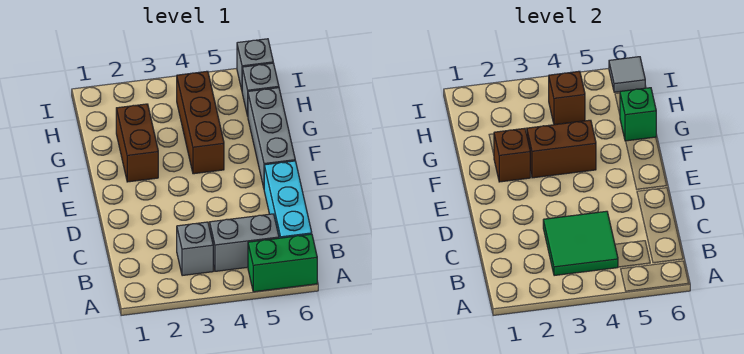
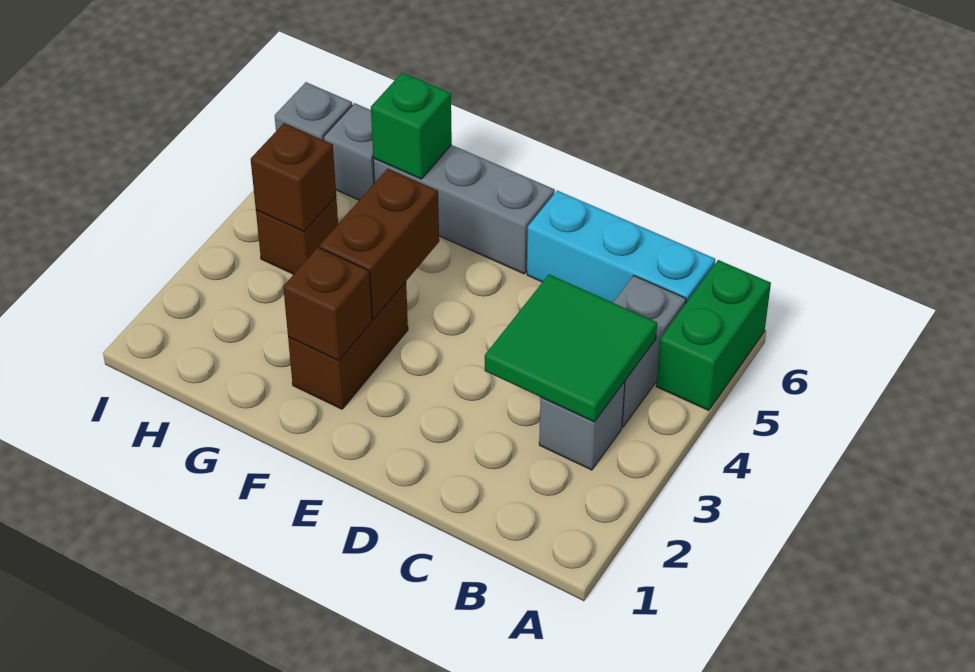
brown 1x2 brick [116,104,158,182] -> brown 1x2 brick turned to [288,282,408,409]
brown 1x3 brick [177,71,224,174] -> brown 1x1 brick [256,197,338,274]
grey 1x1 tile [609,57,645,92] -> none

